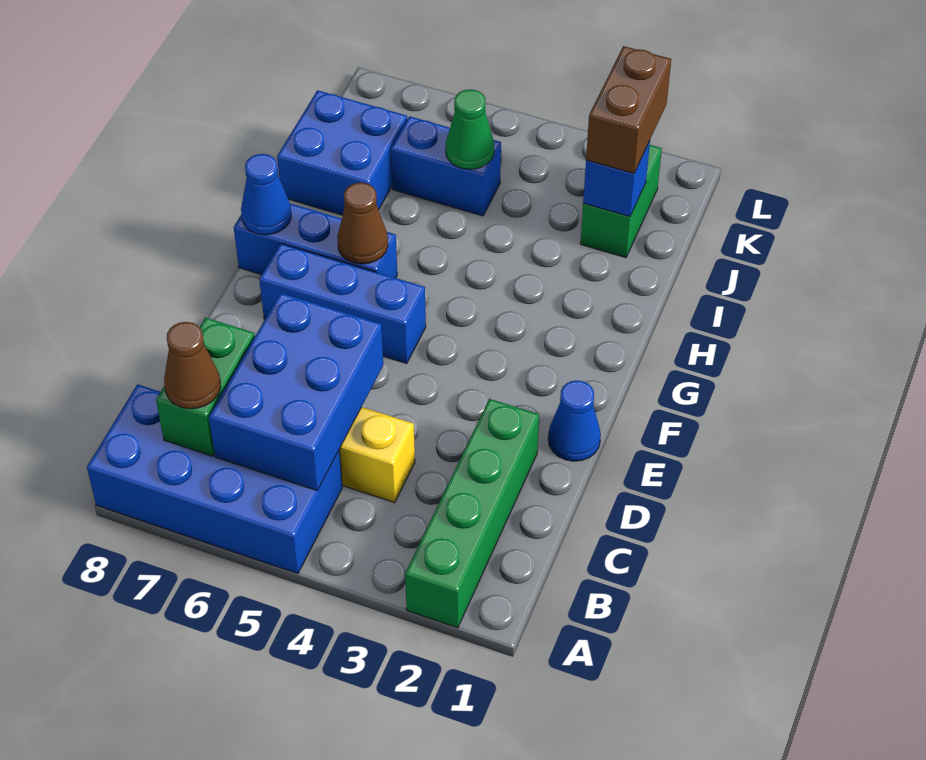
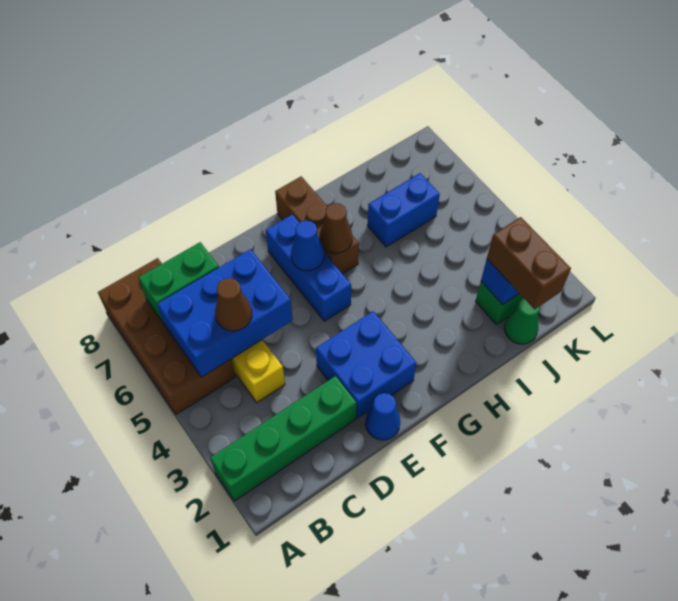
blue 2x4 brick [87,384,342,574] -> brown 2x4 brick [98,258,236,414]
brown 1x1 cone [164,322,221,409] -> brown 1x1 cone moved to [215,278,252,331]
blue 1x3 brick [234,203,397,278] -> brown 1x3 brick [275,176,359,274]
blue 1x1 cone [241,154,291,235] -> blue 1x1 cone moved to [291,220,324,271]
blue 2x2 brick [277,90,407,215] -> blue 2x2 brick moved to [316,311,416,418]
brown 1x2 brick [586,46,671,173] -> brown 1x2 brick turned to [487,217,571,309]
blue 1x2 brick [391,116,501,216] -> blue 1x2 brick turned to [367,173,440,247]
green 1x1 cone [446,89,494,169] -> green 1x1 cone moved to [504,298,540,344]

